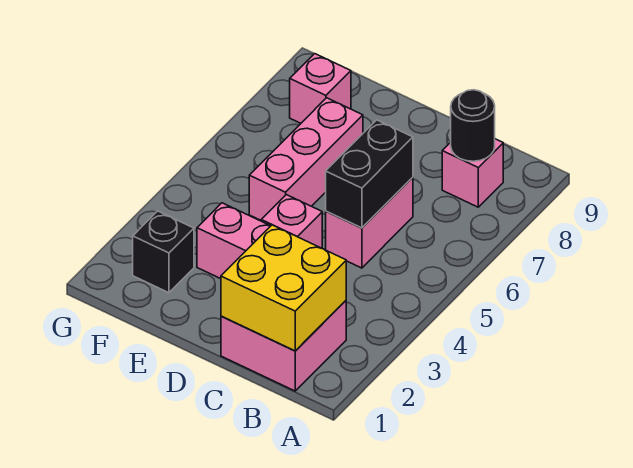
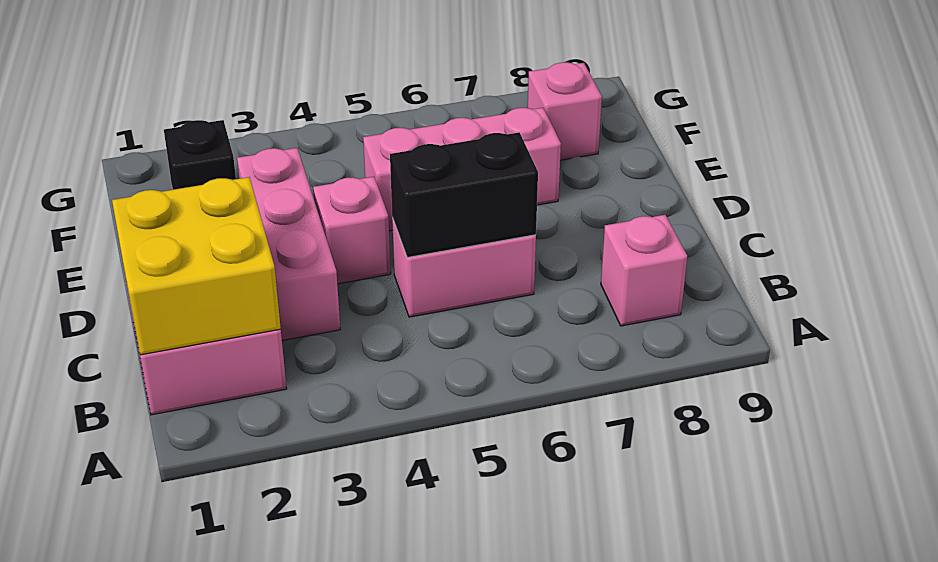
black 1x1 round brick [451,90,495,161] -> none

